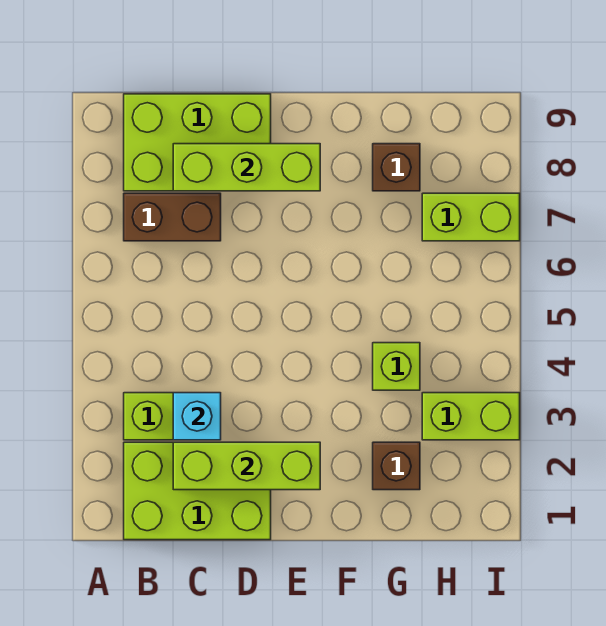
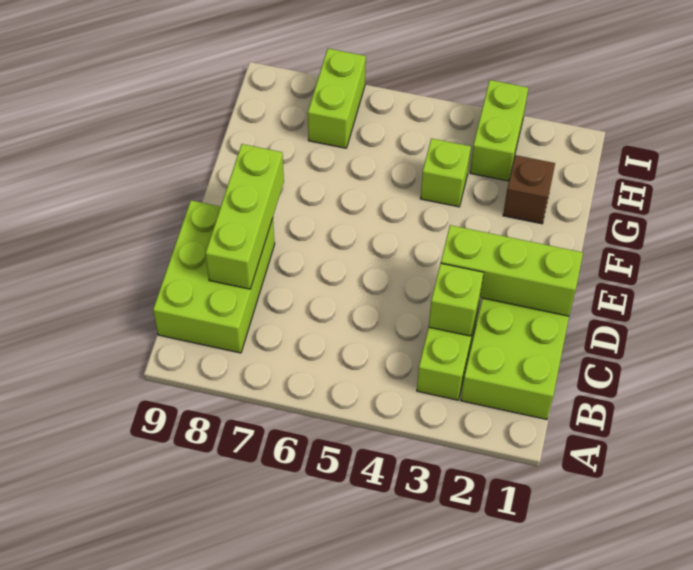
brown 1x2 brick [124,193,221,241] -> none
lime 1x3 brick [173,442,320,490] -> lime 1x3 brick turned to [441,225,583,316]
cyan 1x1 brick [173,393,221,440] -> lime 1x1 brick [429,263,484,336]
brown 1x1 brick [373,144,420,191] -> none

